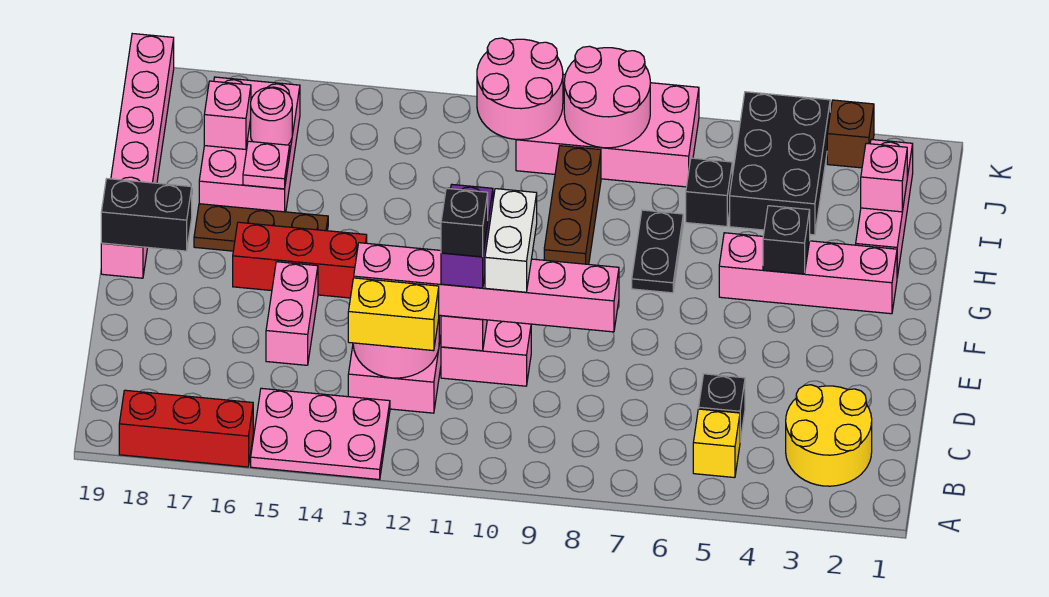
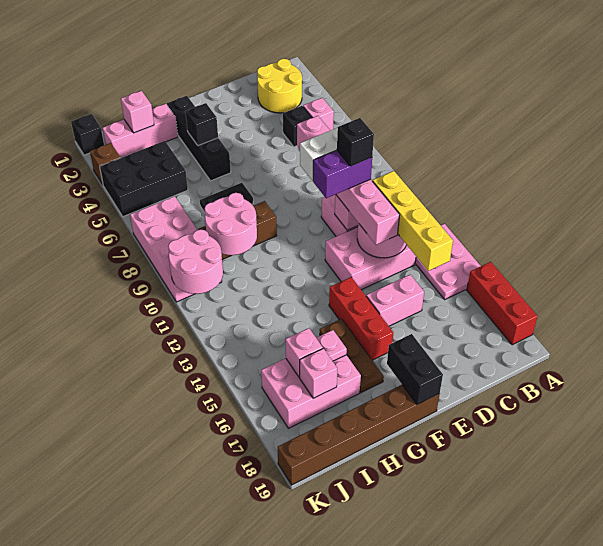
yellow 1x1 brick [693,409,740,478] -> pink 1x1 brick [303,98,334,131]
yellow 1x2 brick [348,278,439,351] -> yellow 1x4 brick [372,171,453,271]
pink 1x6 brick [101,34,174,278] -> brown 1x6 brick [278,385,440,485]
pink 1x4 brick [719,233,897,314] -> black 1x4 brick [167,96,231,181]
black 1x1 brick [686,158,732,226] -> black 1x1 brick moved to [71,114,104,155]
pink 1x1 round brick [251,87,292,145] -> pink 1x1 brick [285,328,323,377]
pink 2x2 round brick [564,46,650,148] -> pink 2x2 round brick moved to [205,193,257,255]

